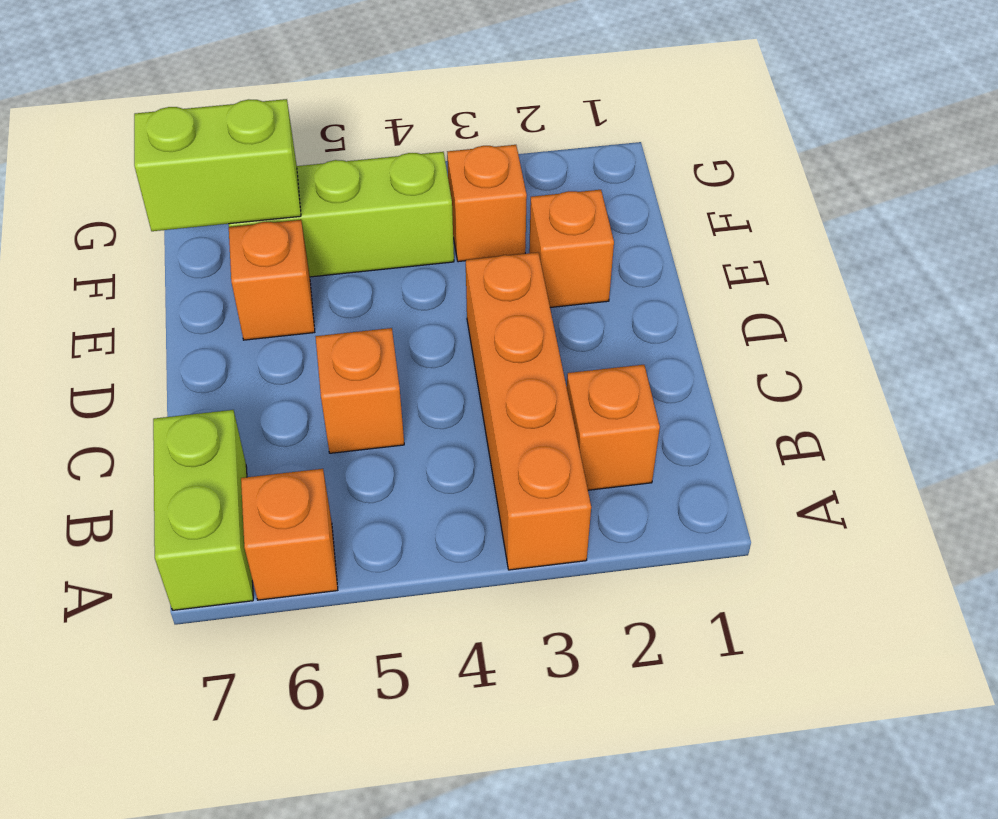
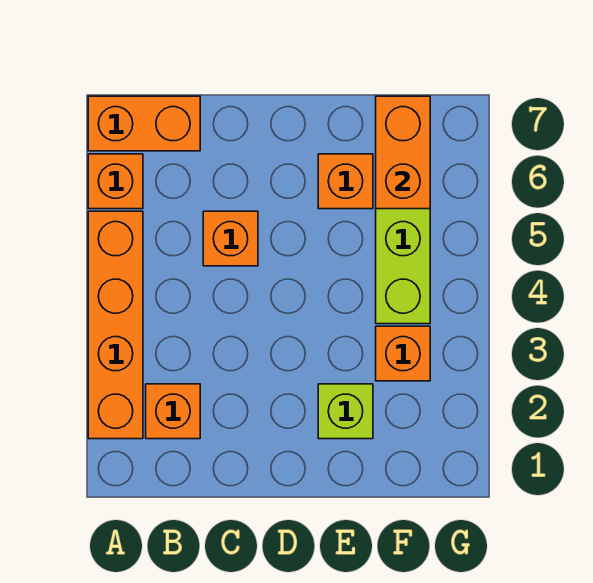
orange 1x4 brick [466,252,591,570] -> orange 1x4 brick turned to [88,211,143,439]
lime 1x2 brick [153,410,253,610] -> orange 1x2 brick [88,96,200,151]
orange 1x1 brick [529,190,614,308] -> lime 1x1 brick [318,384,373,439]
lime 1x2 brick [134,99,301,231] -> orange 1x2 brick [376,96,430,209]

